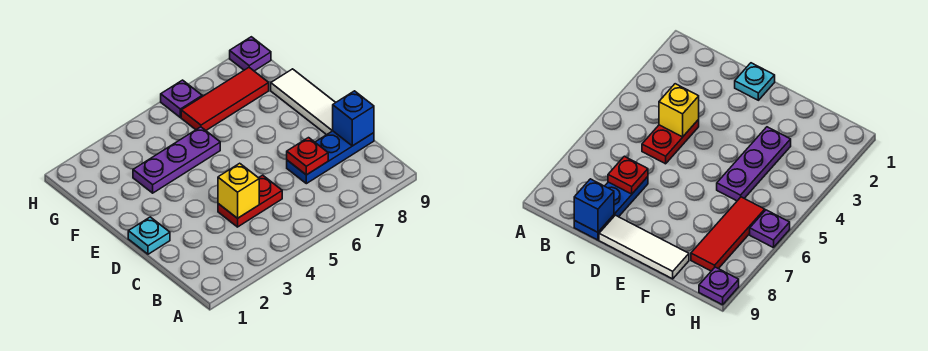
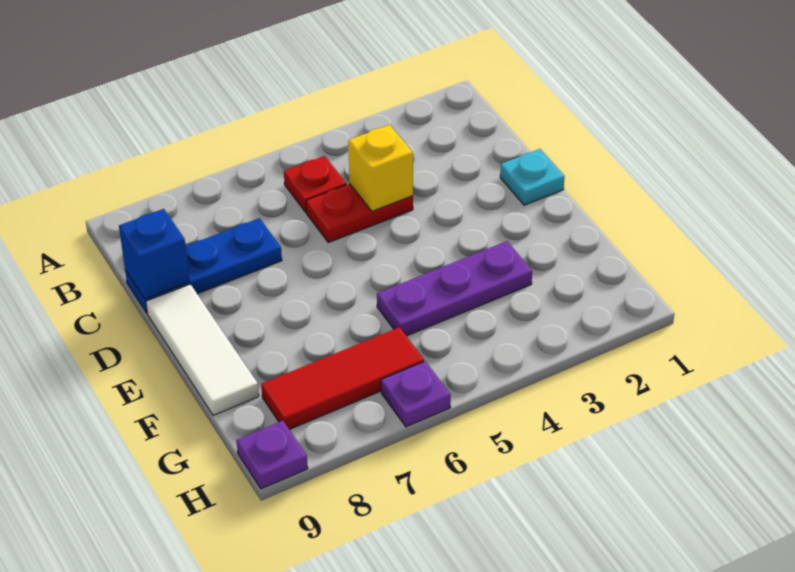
red 1x1 plate [287,138,328,175] -> red 1x1 plate moved to [284,156,346,212]

